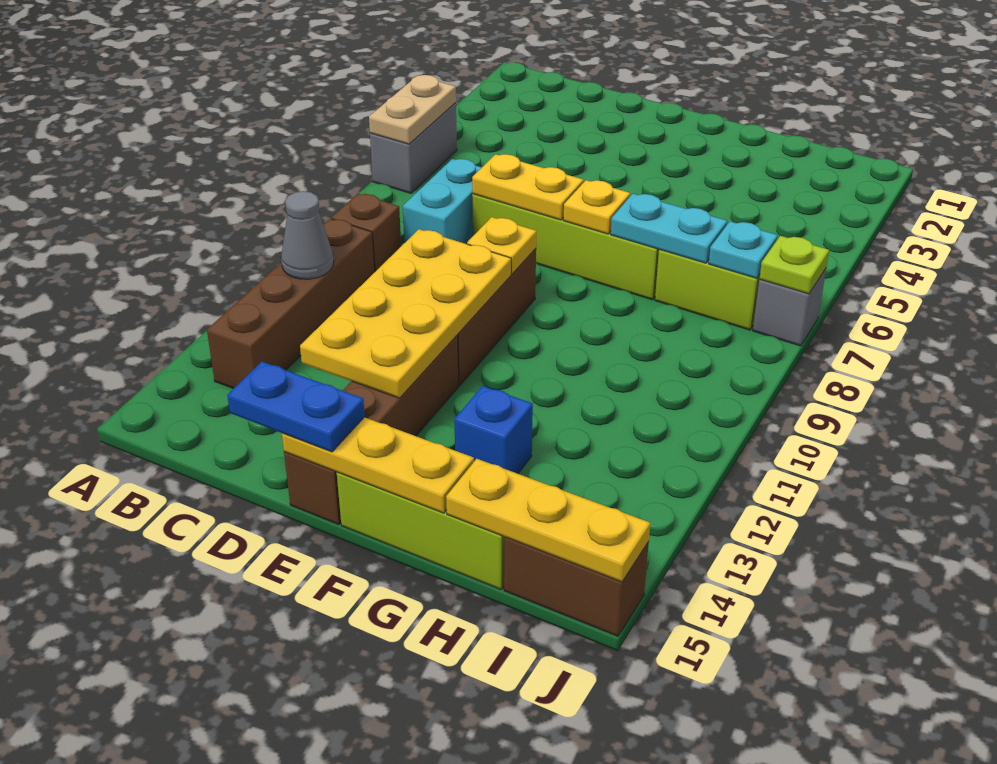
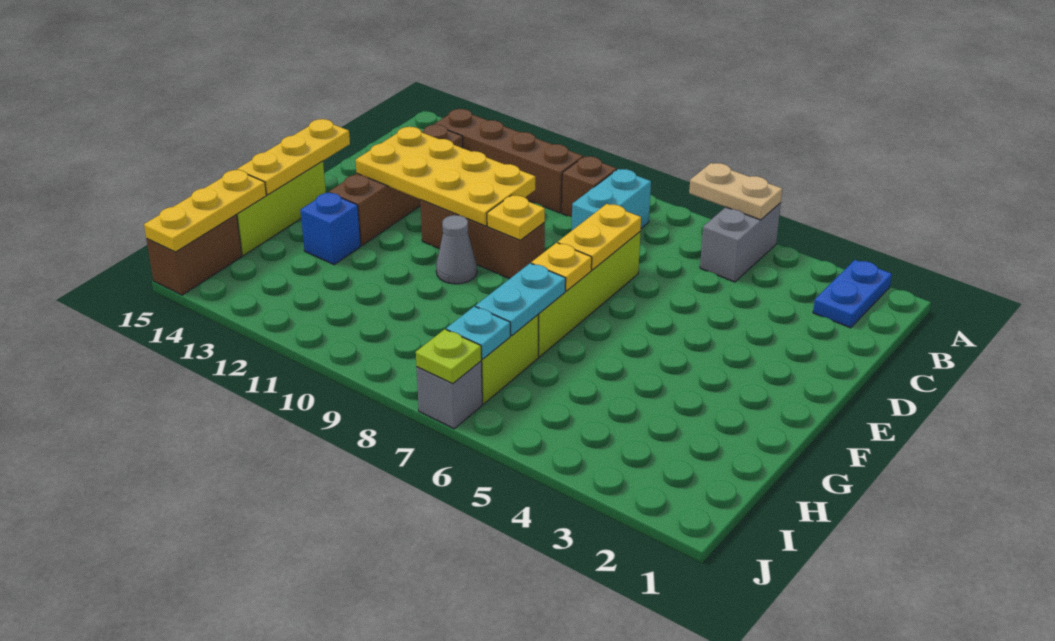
grey 1x2 brick [370,103,457,193] -> grey 1x2 brick turned to [700,203,781,282]
grey 1x1 cone [281,191,334,279] -> grey 1x1 cone moved to [436,215,477,284]
cyan 1x2 brick [403,159,482,244] -> cyan 1x2 brick turned to [572,169,651,230]
blue 1x2 plate [227,362,365,452] -> blue 1x2 plate moved to [813,260,892,328]
brown 1x4 brick [284,336,459,525] -> brown 1x4 brick turned to [329,125,463,245]

